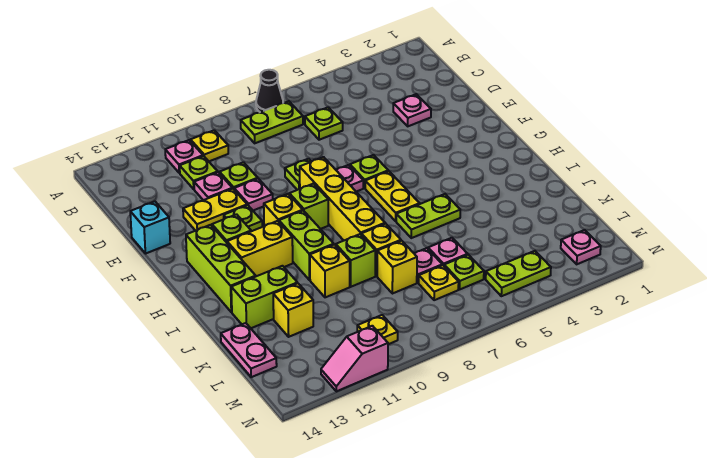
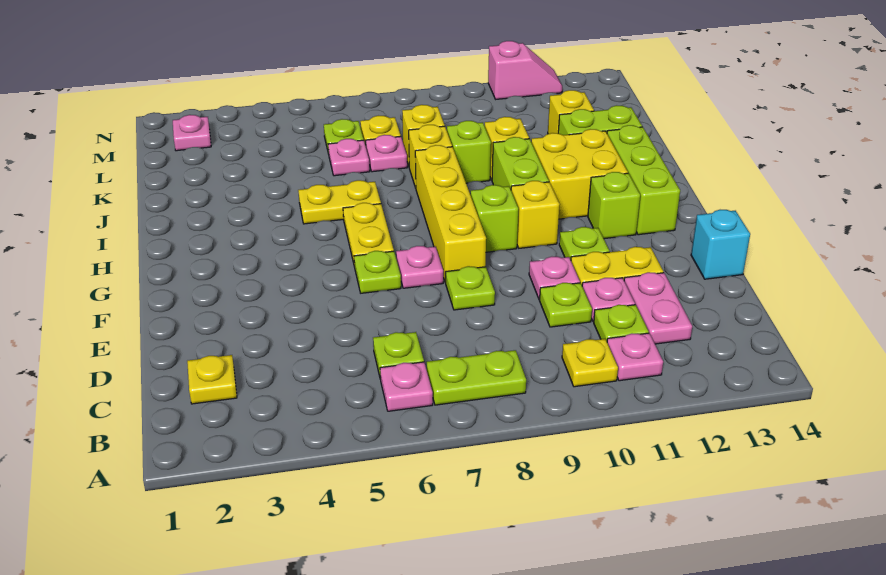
black 1x1 cone [256,70,283,112] -> none
pink 1x1 plate [393,94,431,126] -> pink 1x1 plate moved to [380,362,433,411]
yellow 1x2 brick [227,221,293,276] -> yellow 2x2 brick [531,129,628,219]
lime 1x2 plate [396,194,460,238] -> yellow 1x2 plate [298,180,381,224]
pink 1x2 plate [221,323,277,377] -> pink 1x2 plate moved to [624,272,692,344]
lime 1x2 plate [486,251,551,296] -> none
yellow 1x1 plate [357,315,398,344] -> yellow 1x1 plate moved to [187,355,237,404]

